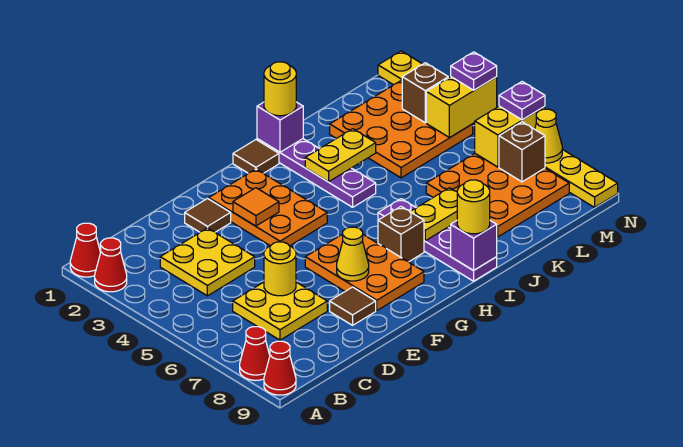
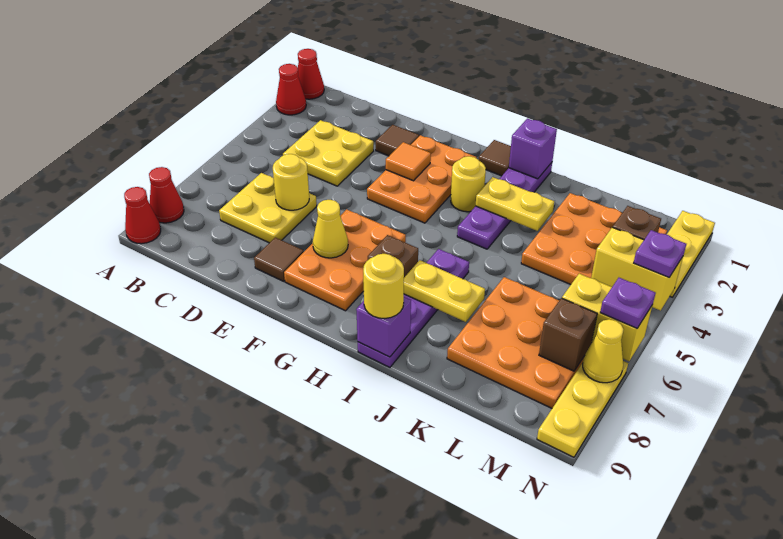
yellow 1x1 round brick [264,62,296,116] -> yellow 1x1 round brick moved to [451,156,486,212]

